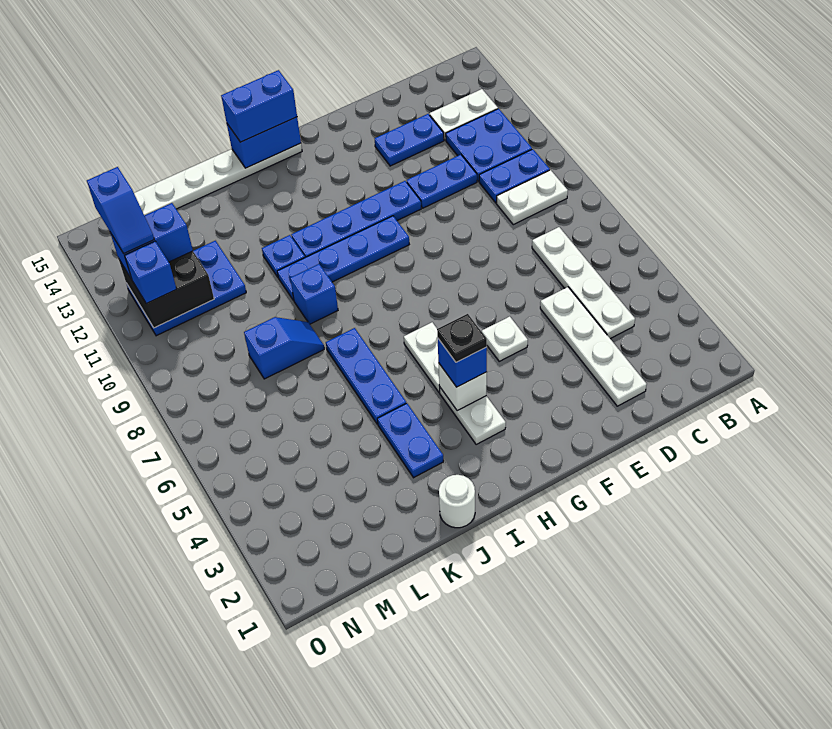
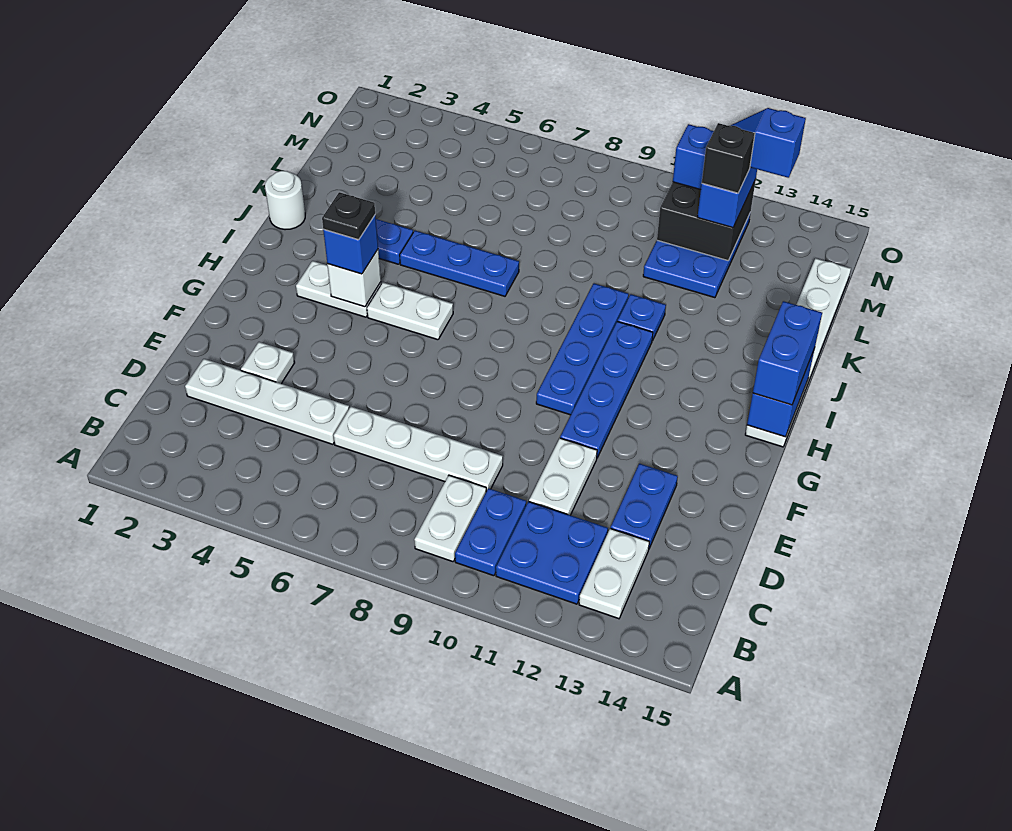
white 1x4 plate [532,227,635,339] -> white 1x4 plate moved to [334,407,503,491]
blue 1x2 plate [407,155,477,208] -> white 1x2 plate [529,438,597,515]
white 1x1 plate [482,316,528,361] -> white 1x1 plate moved to [241,342,295,384]
blue 1x1 brick [290,264,338,324] -> none
blue 1x2 slope [244,317,324,379] -> none
none -> black 1x1 brick [702,123,755,193]

